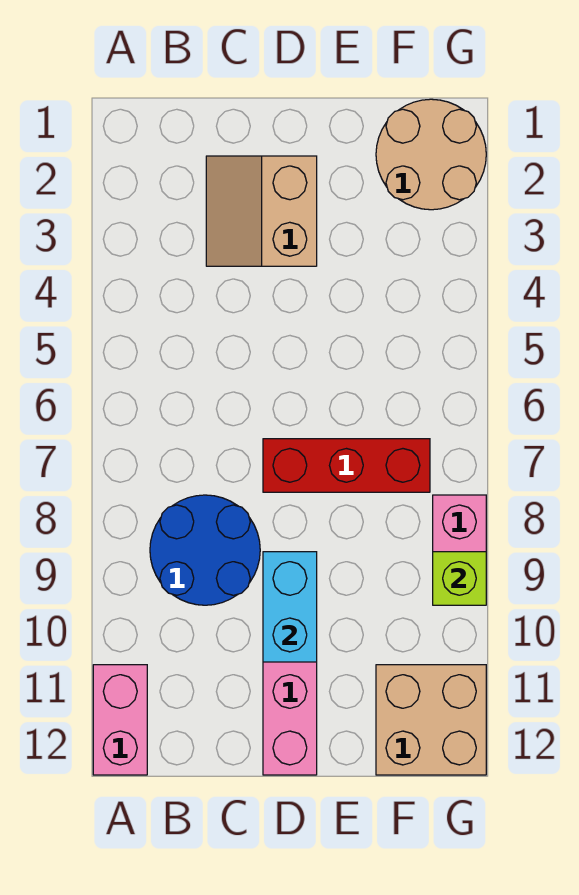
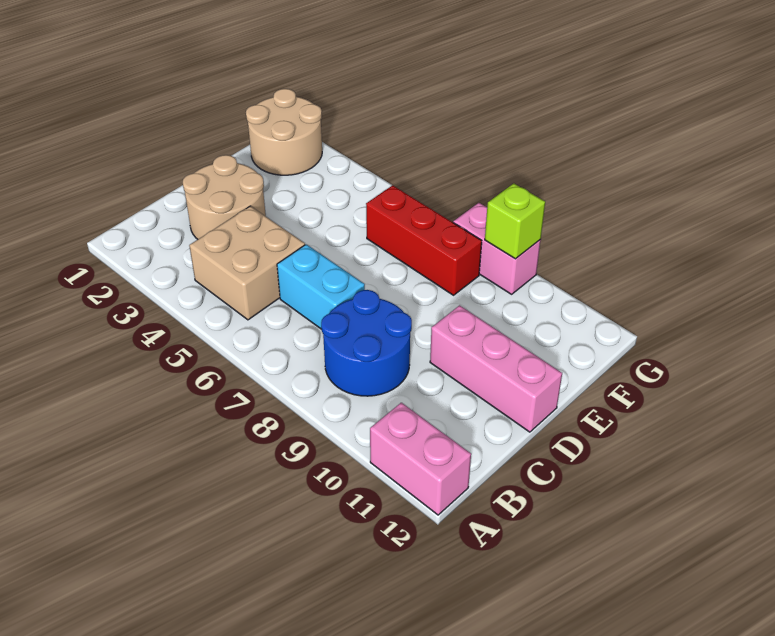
tan 2x2 slope [206,156,317,266] -> tan 2x2 round brick [183,155,266,239]
red 1x3 brick [263,439,430,492] -> red 1x3 brick turned to [366,185,482,295]
cyan 1x2 brick [263,552,317,662] -> cyan 1x2 brick moved to [277,244,365,329]
tan 2x2 brick [376,665,486,775] -> tan 2x2 brick moved to [189,206,305,320]

